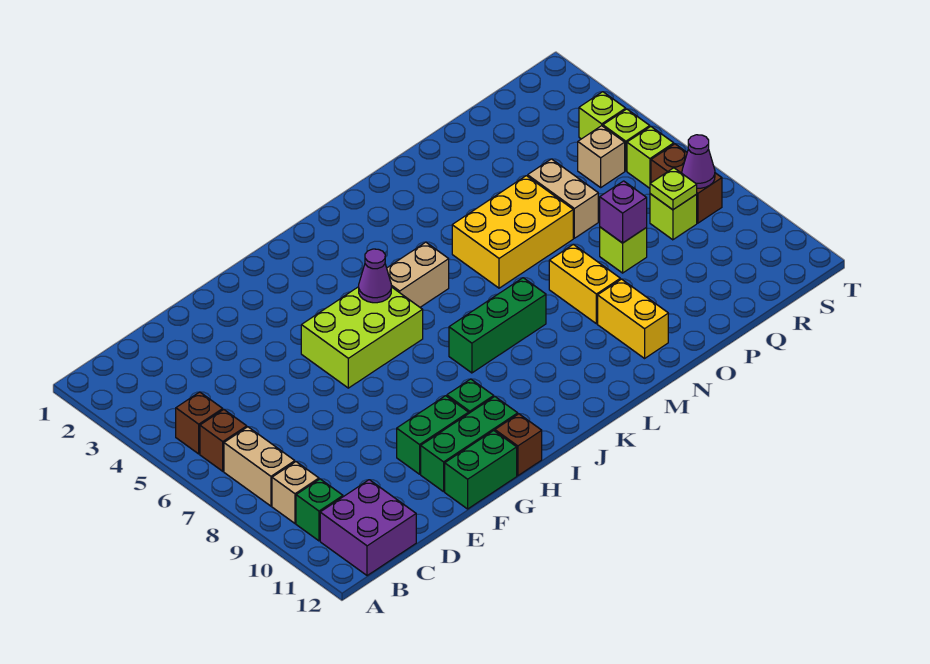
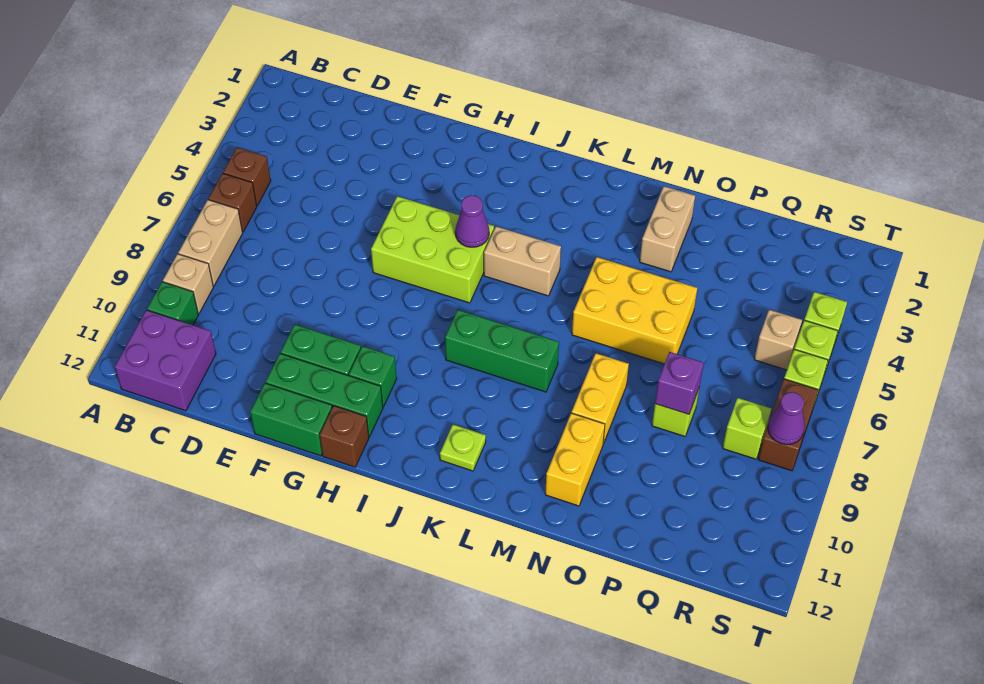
tan 1x2 brick [528,159,598,238] -> tan 1x2 brick moved to [640,186,695,272]
lime 1x1 plate [650,168,697,210] -> lime 1x1 plate moved to [440,425,486,471]

